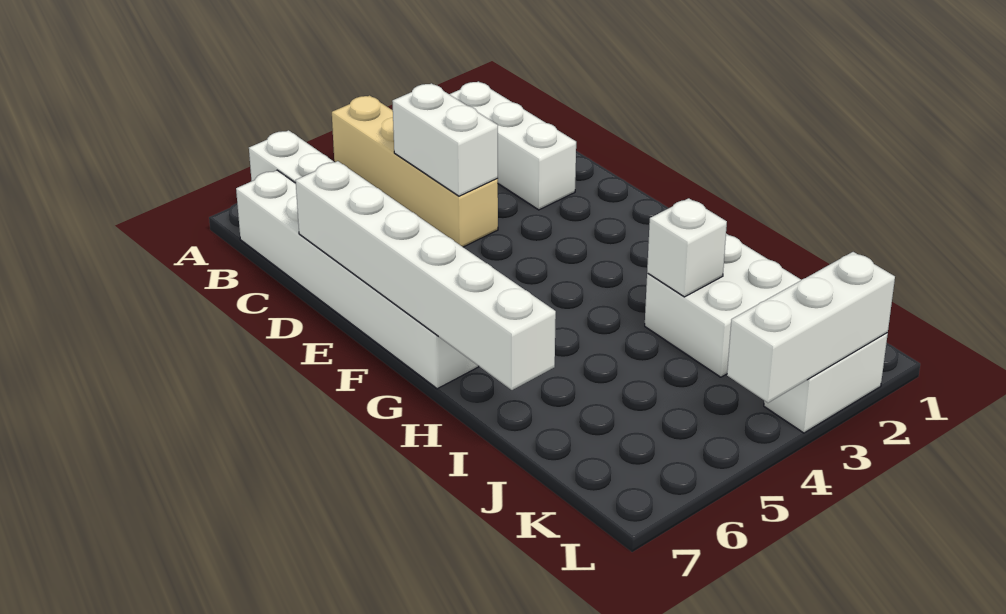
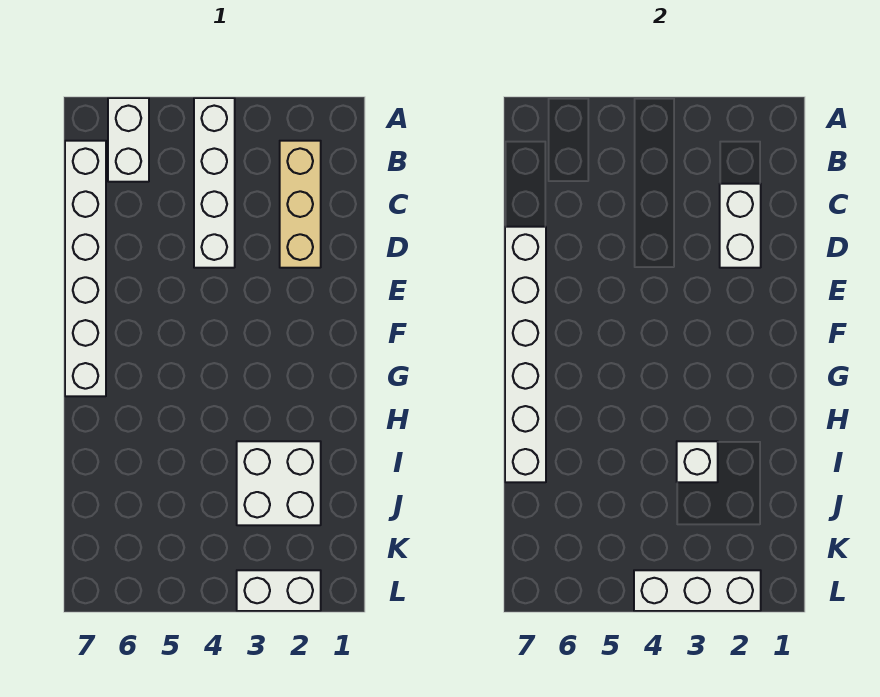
tan 1x4 brick [332,95,498,247] -> white 1x4 brick [194,98,235,268]
white 1x3 brick [449,81,576,210] -> tan 1x3 brick [280,141,321,268]
white 1x2 brick [392,83,498,196] -> white 1x2 brick moved to [720,184,761,268]

